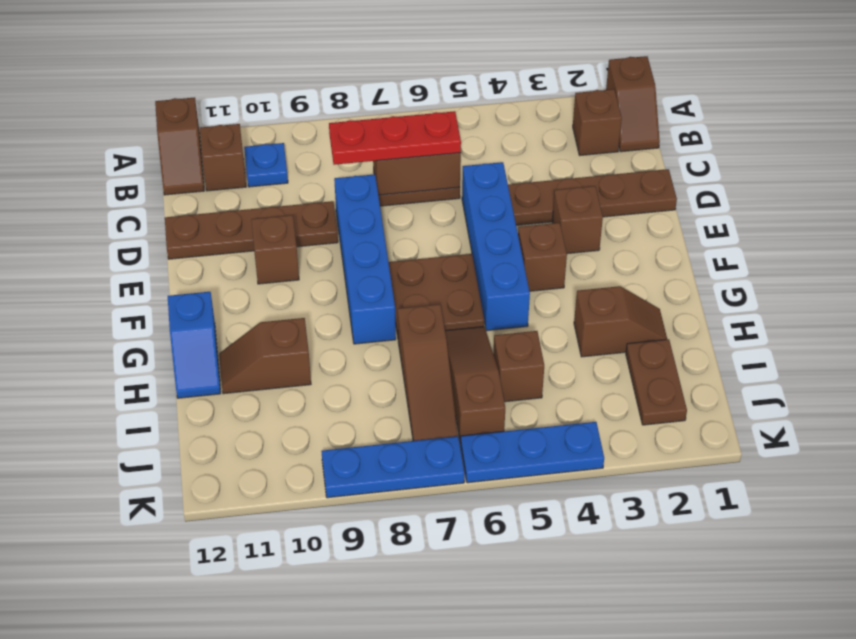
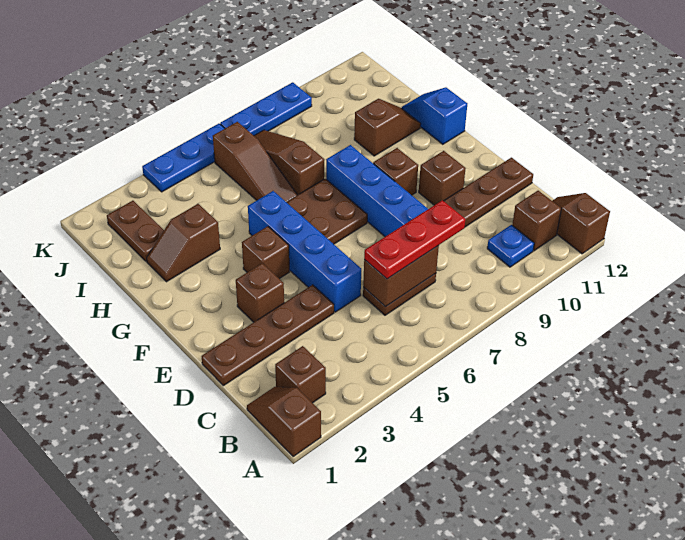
brown 1x1 brick [493,331,544,402] -> brown 1x1 brick moved to [373,148,418,195]

